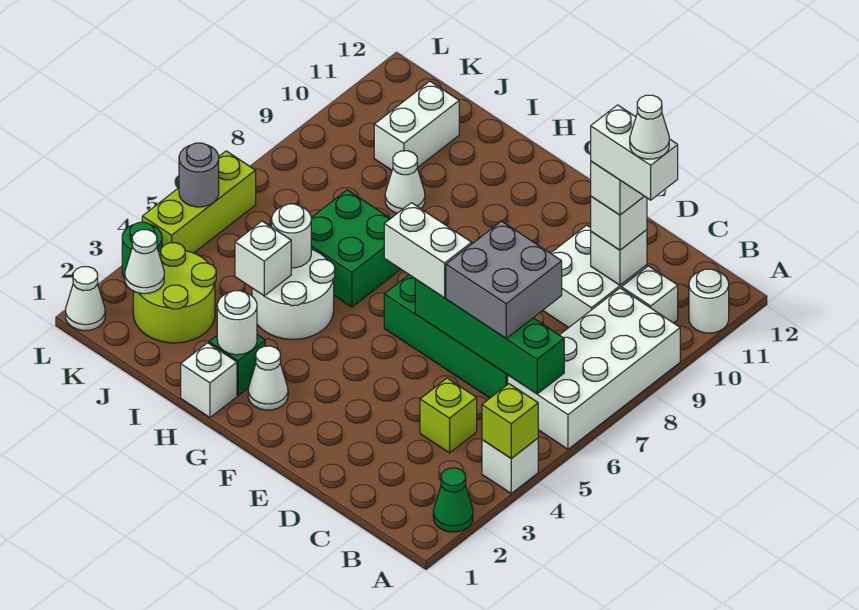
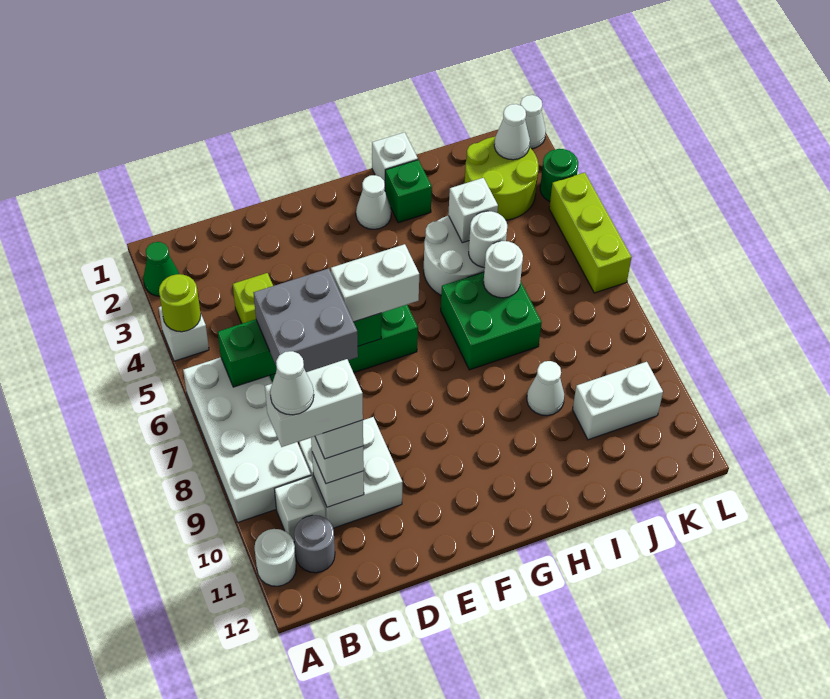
lime 1x1 brick [482,384,538,458] -> lime 1x1 round brick [159,274,201,332]
white 1x1 round brick [217,291,257,355] -> white 1x1 round brick moved to [483,241,523,298]
white 1x2 brick [374,81,459,170] -> white 1x2 brick turned to [573,362,663,440]
grey 1x1 round brick [179,143,219,207] -> grey 1x1 round brick moved to [294,515,335,573]

